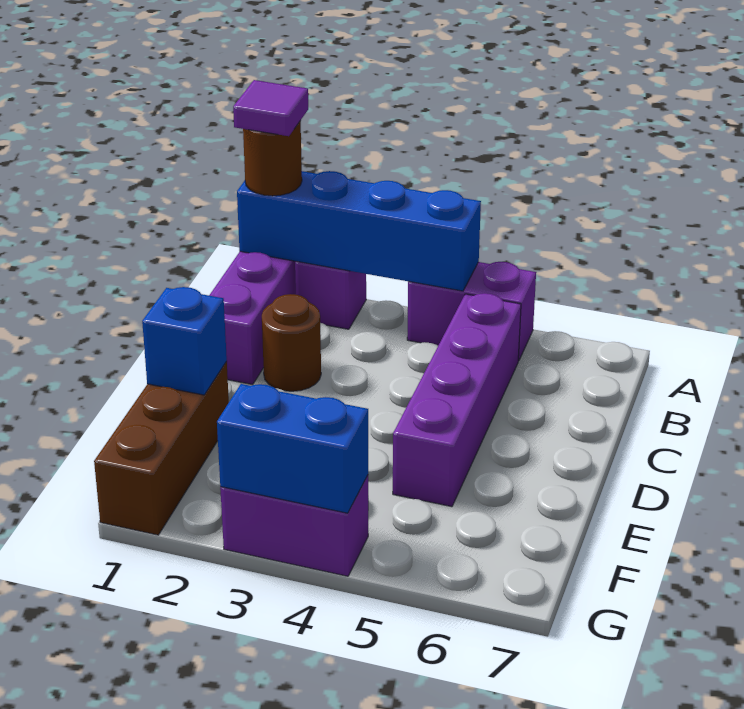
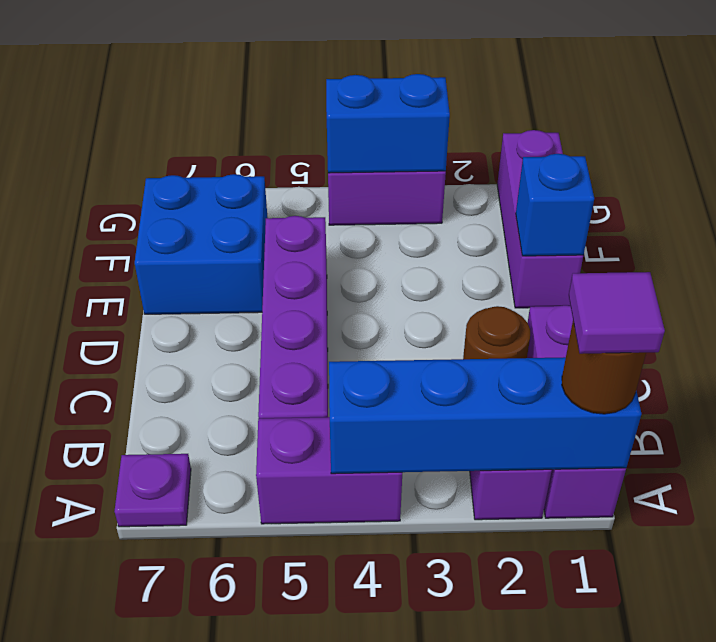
none -> purple 1x1 plate [114,454,191,527]
brown 1x3 brick [94,361,229,535] -> purple 1x3 brick [497,130,583,308]
none -> blue 2x2 brick [135,174,268,314]

